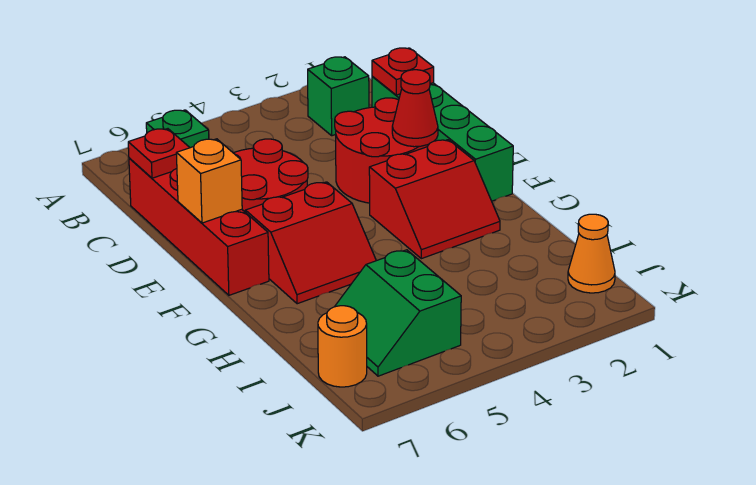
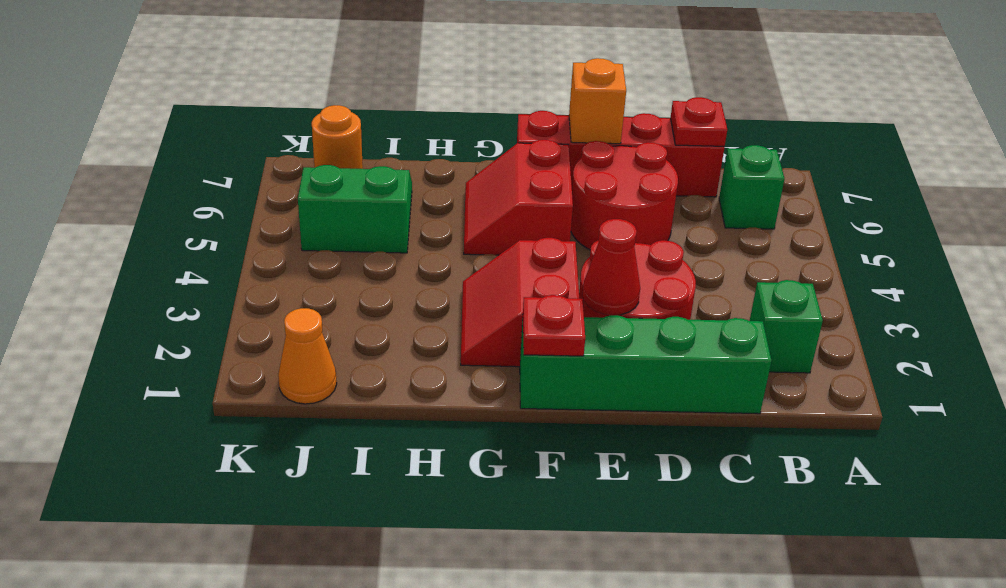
red 1x1 plate [372,48,434,95] -> red 1x1 plate moved to [523,295,585,356]

